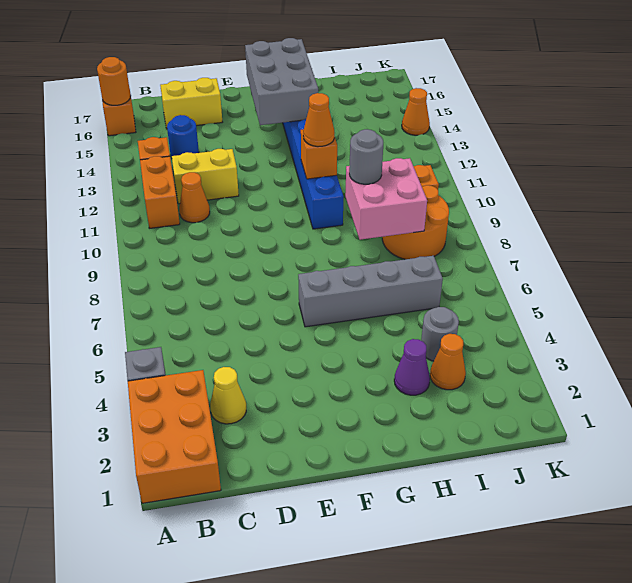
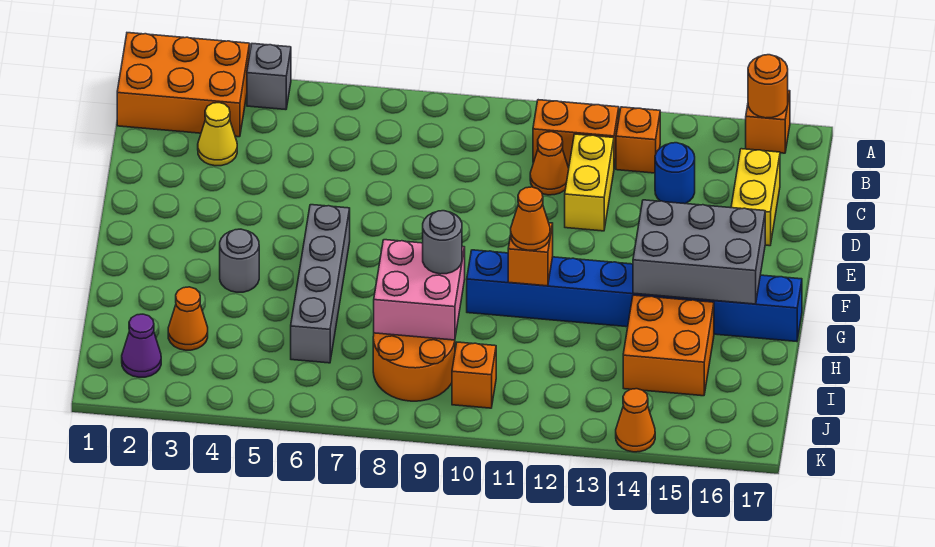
purple 1x1 cone [394,339,430,395] -> purple 1x1 cone moved to [122,314,161,377]
none -> orange 2x2 brick [623,295,714,396]
grey 1x1 round brick [421,307,459,361] -> grey 1x1 round brick moved to [220,229,259,292]

